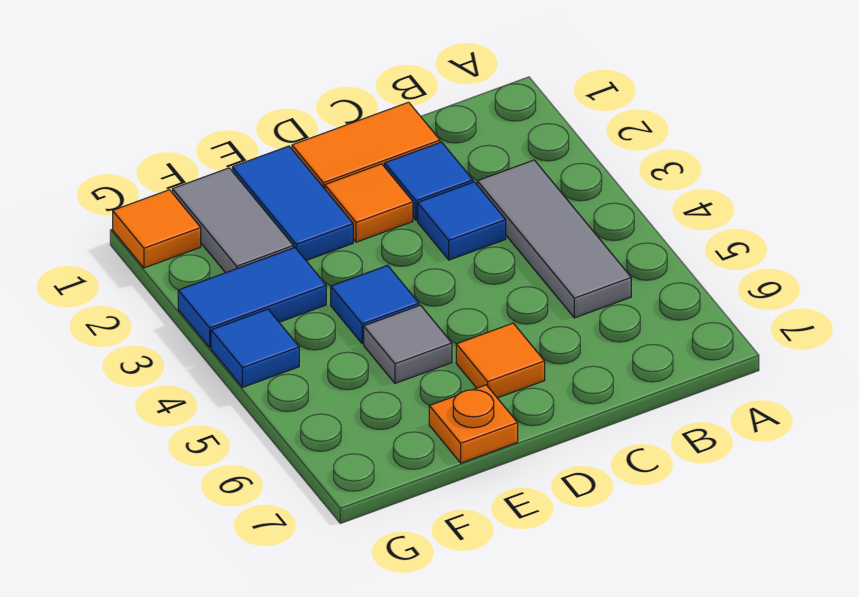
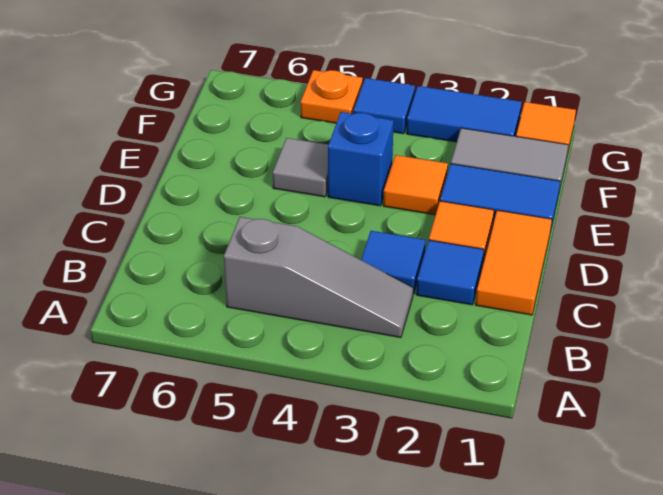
grey 1x3 tile [477,160,631,318] -> grey 1x3 slope [224,217,413,338]
orange 1x1 tile [456,323,545,398] -> orange 1x1 tile moved to [383,155,448,215]
blue 1x1 tile [331,265,419,344] -> blue 1x1 brick [328,112,394,206]
orange 1x1 plate [429,385,518,463] -> orange 1x1 plate moved to [301,70,363,123]
blue 1x2 tile [178,248,326,347] -> blue 1x2 tile turned to [407,86,522,142]

